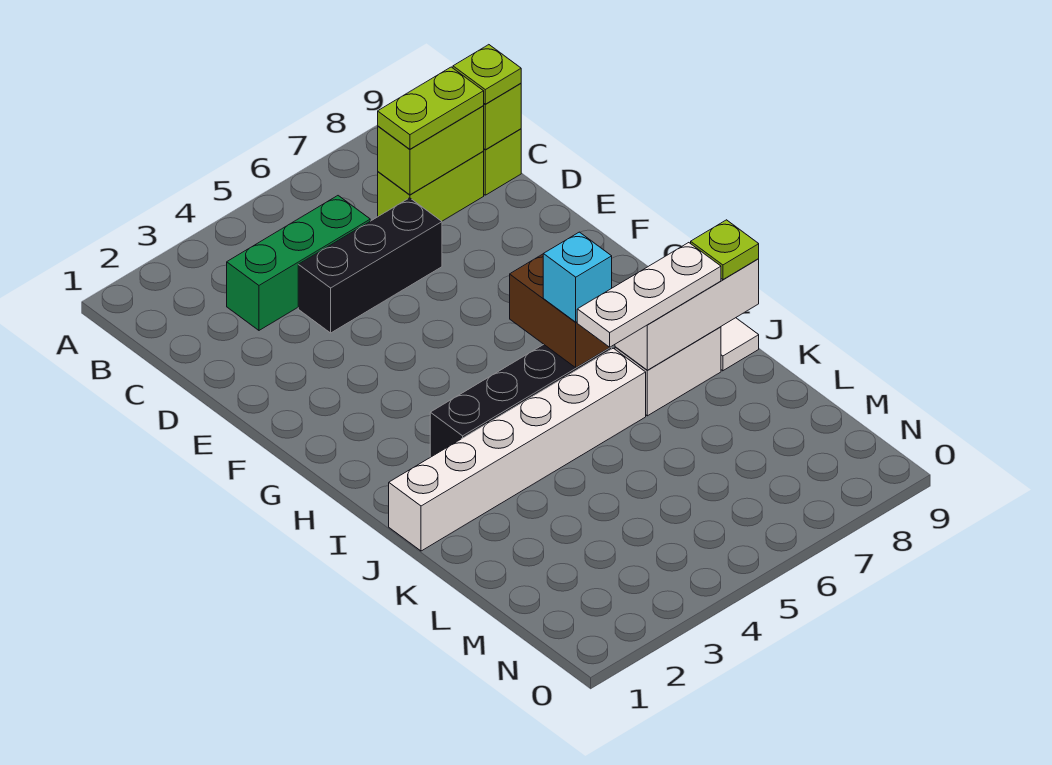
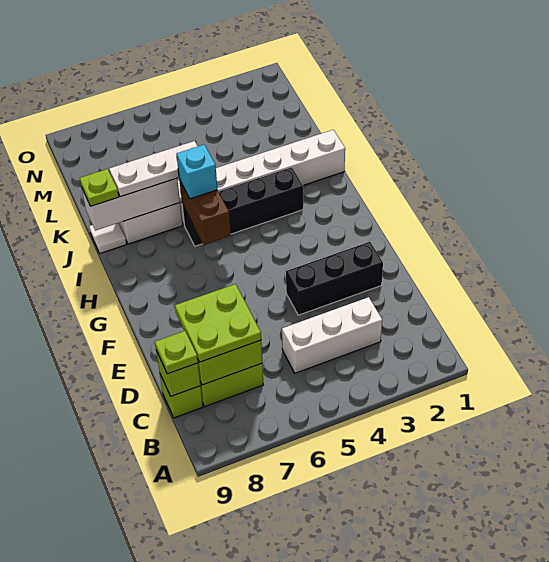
green 1x3 brick [227,196,370,330] -> white 1x3 brick [282,297,382,373]
lime 1x2 plate [378,67,484,149] -> lime 2x2 plate [175,284,261,362]
black 1x3 brick [298,198,442,333] -> black 1x3 brick moved to [286,242,383,315]

